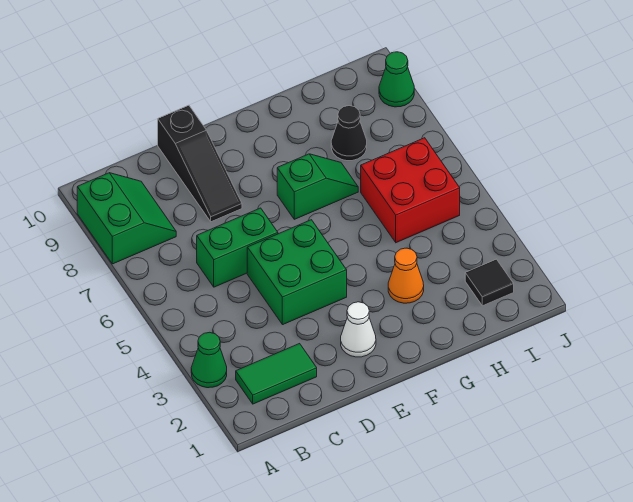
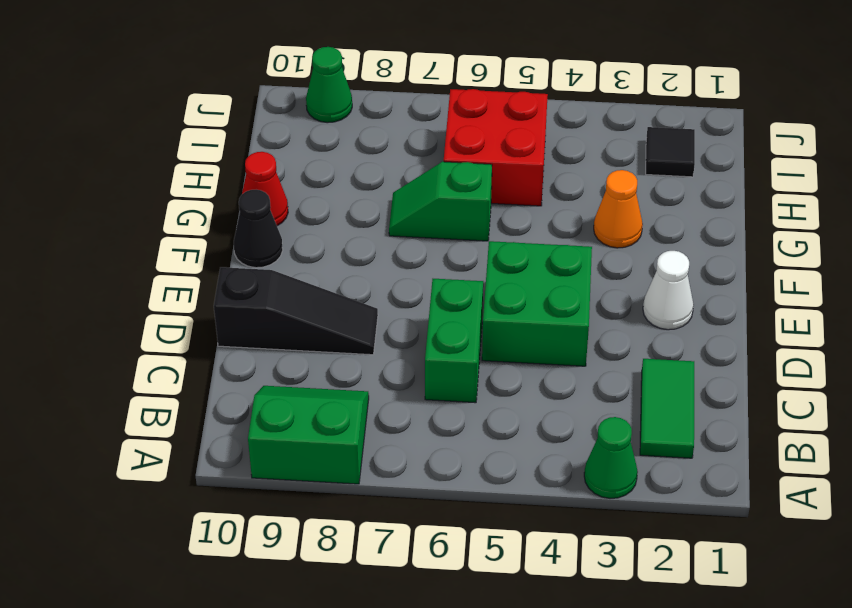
green 1x2 slope [277,154,358,219] -> green 1x2 slope turned to [389,162,492,241]
none -> red 1x1 cone [242,152,288,226]
black 1x1 cone [331,106,367,161] -> black 1x1 cone moved to [234,190,283,268]

